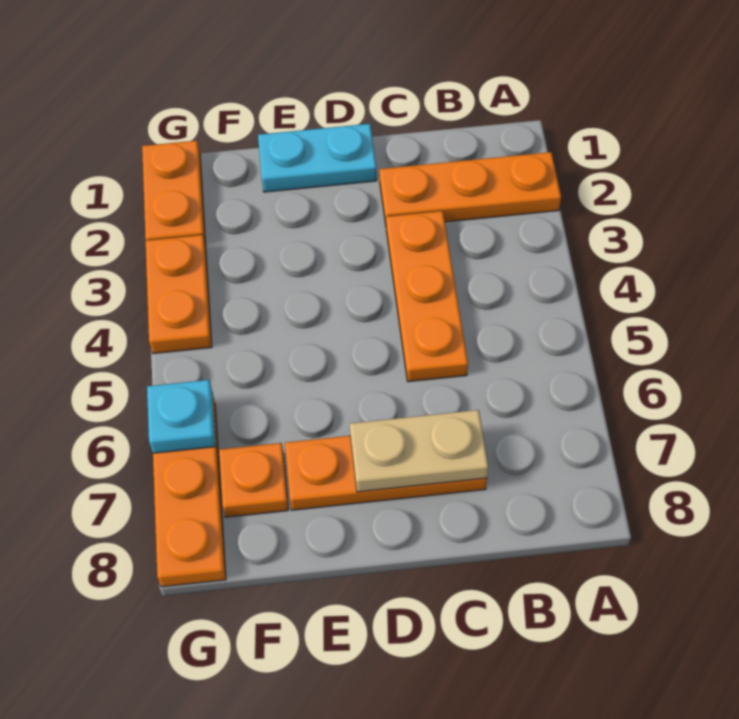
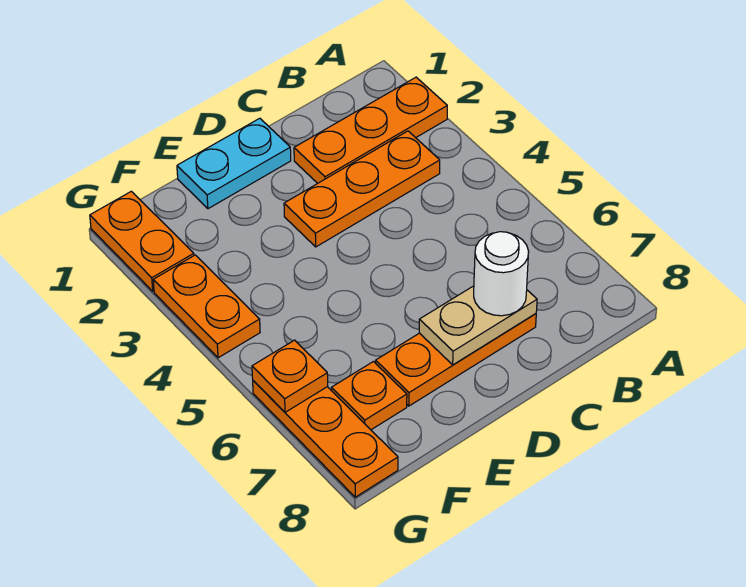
orange 1x3 plate [386,211,468,382] -> orange 1x3 plate turned to [284,131,440,247]
none -> white 1x1 round brick [474,232,529,316]
cyan 1x1 plate [147,380,216,453] -> orange 1x1 plate [252,340,328,412]

